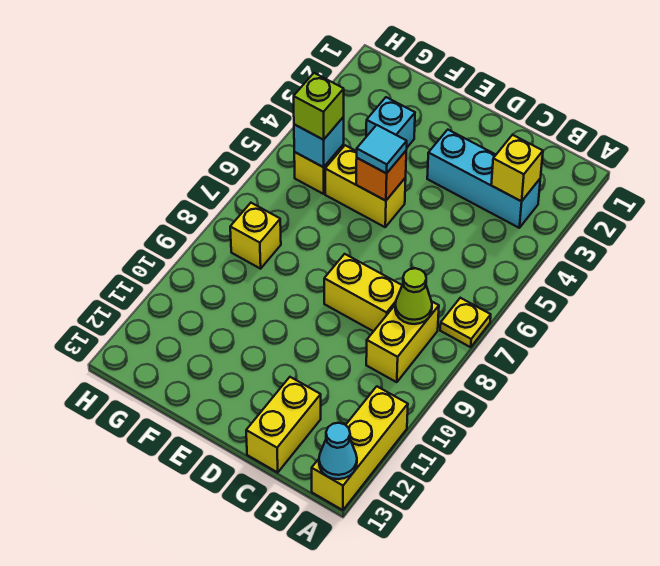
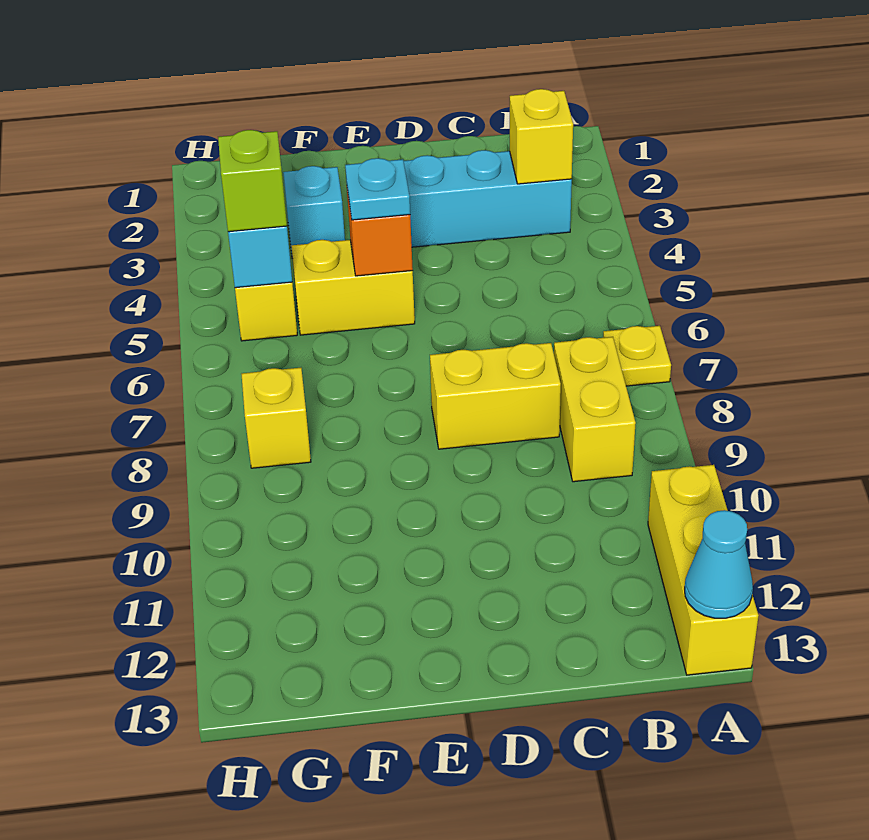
lime 1x1 cone [395,268,432,324] -> none
yellow 1x2 brick [246,377,321,472] -> none
cyan 1x1 tile [357,125,407,173] -> cyan 1x1 plate [345,158,410,220]

